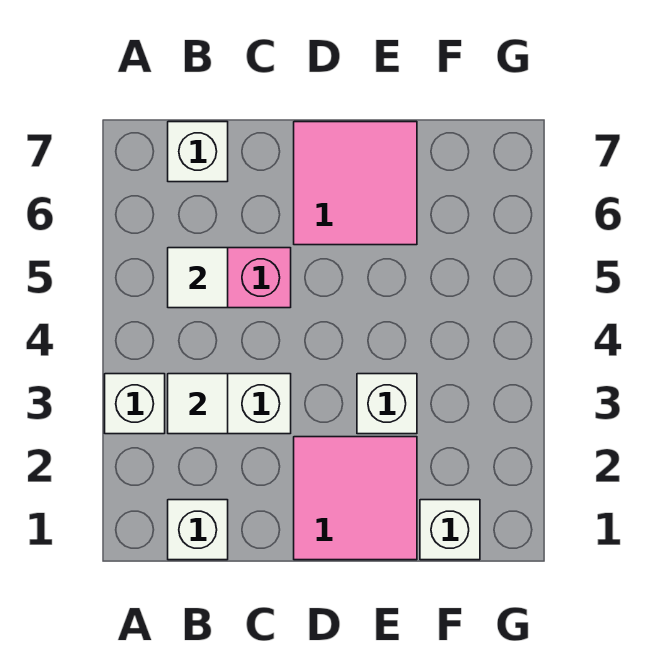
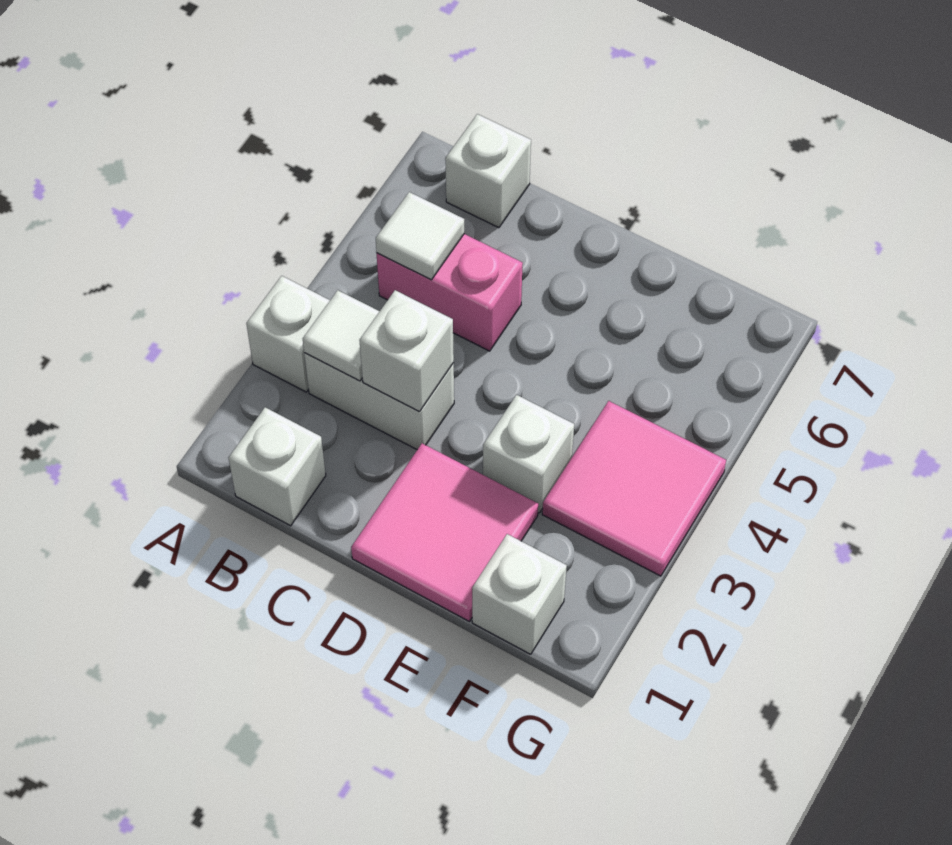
none -> white 1x1 brick [359,290,454,412]
pink 2x2 tile [294,122,417,245] -> pink 2x2 tile moved to [542,401,726,576]

